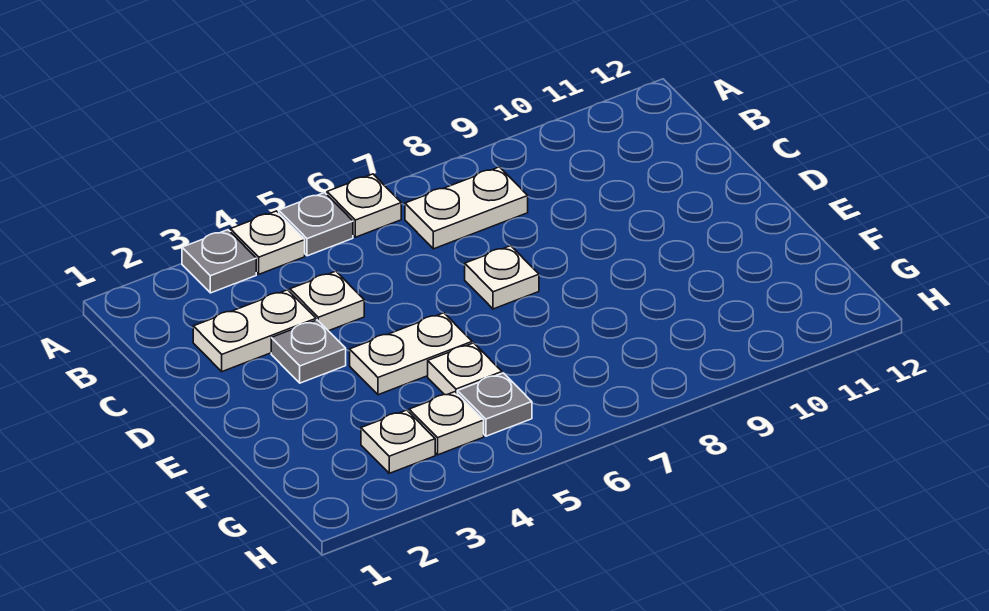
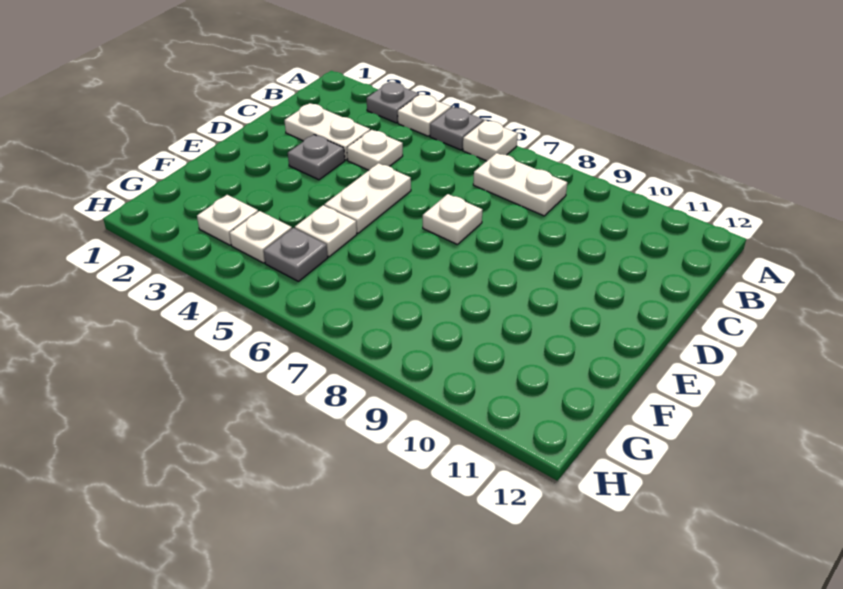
white 1x2 plate [350,313,472,395] -> white 1x2 plate turned to [325,163,411,233]

